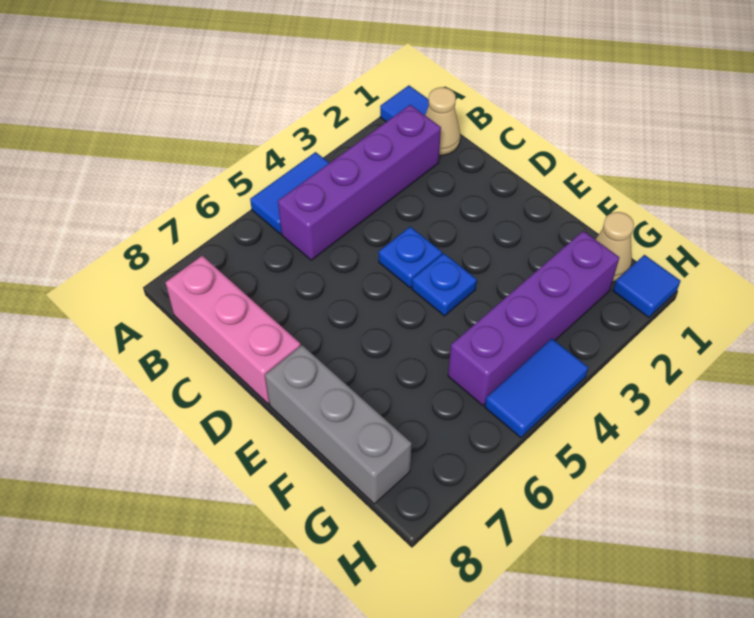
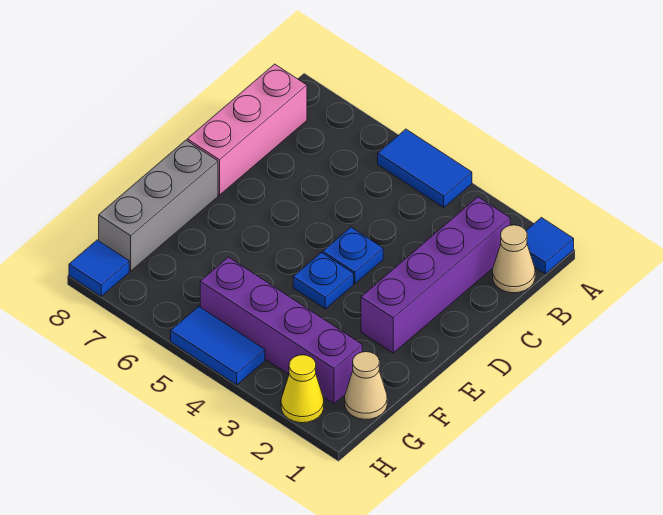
purple 1x4 brick [278,105,441,260] -> purple 1x4 brick turned to [361,197,510,353]
blue 1x1 tile [613,255,681,318] -> blue 1x1 tile moved to [69,240,129,296]
none -> yellow 1x1 cone [281,355,324,423]

